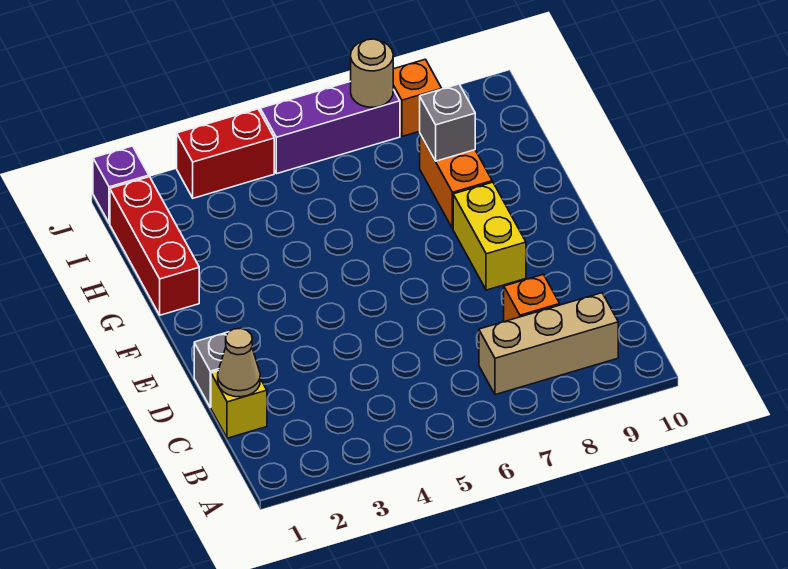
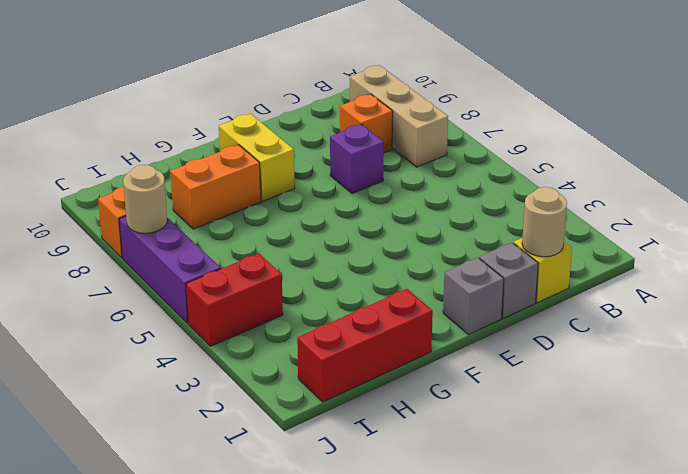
tan 1x1 cone [218,328,260,397] -> tan 1x1 round brick [522,187,567,257]
yellow 1x2 brick [453,182,526,290] -> yellow 1x2 brick turned to [219,114,295,201]
grey 1x1 brick [420,84,475,161] -> grey 1x1 brick moved to [443,258,504,335]
purple 1x1 brick [93,146,149,223] -> purple 1x1 brick moved to [330,124,384,194]
red 1x2 brick [177,109,274,198] -> red 1x2 brick turned to [186,253,283,346]

